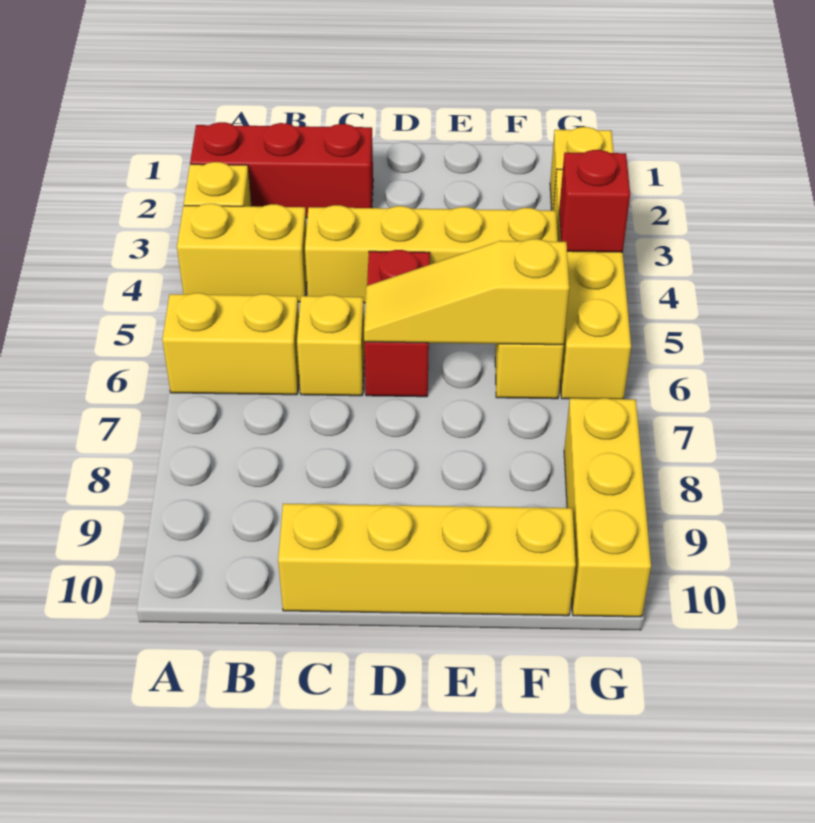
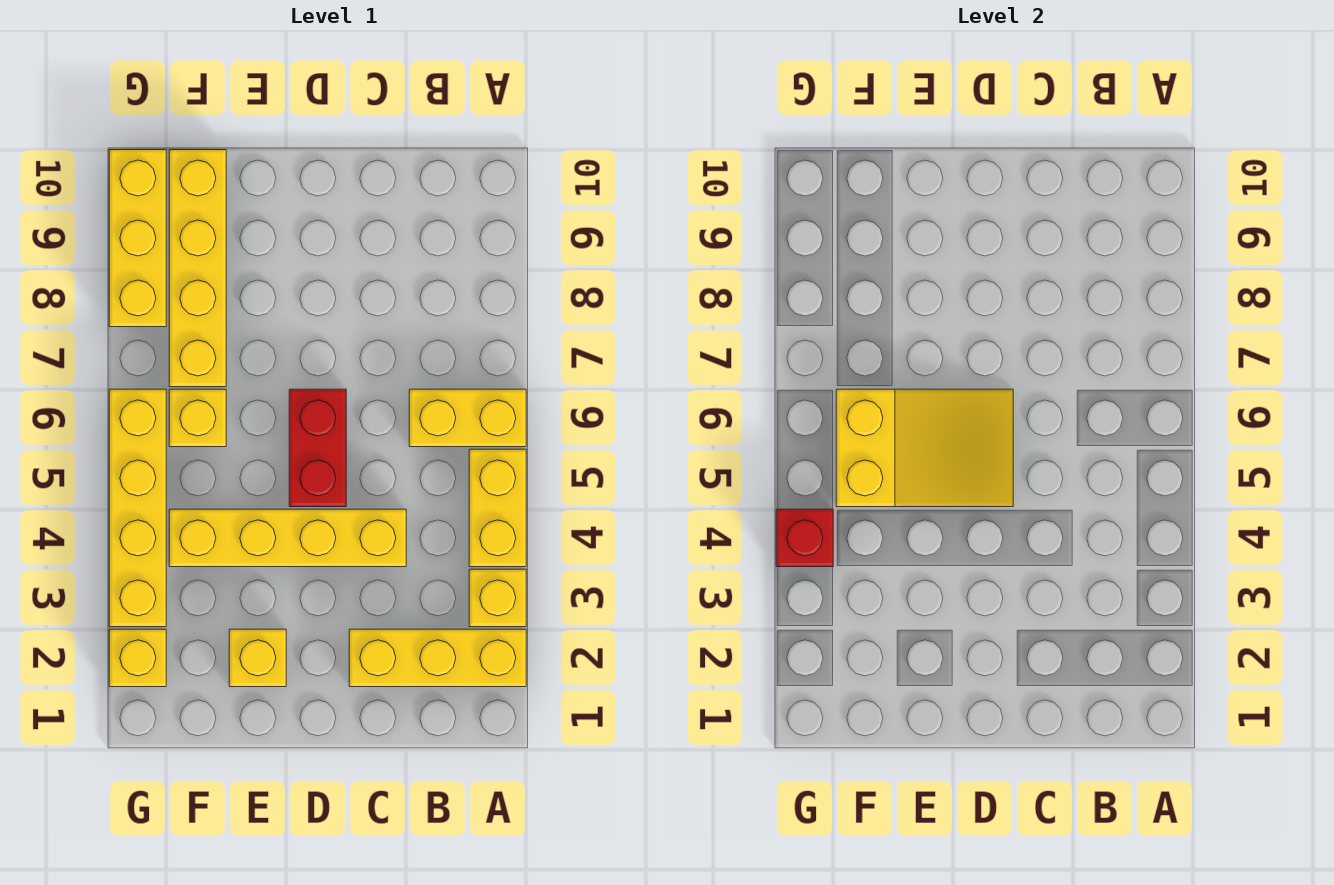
red 1x3 brick [190,122,373,218] -> yellow 1x3 brick [349,629,526,687]
yellow 1x2 brick [177,204,307,302] -> yellow 1x2 brick turned to [469,449,526,567]
yellow 1x1 brick [297,295,365,396] -> yellow 1x1 brick moved to [229,629,286,687]
yellow 1x4 brick [278,504,576,616] -> yellow 1x4 brick turned to [169,150,226,387]
yellow 1x3 slope [364,239,569,345] -> yellow 2x3 slope [836,389,1013,507]

